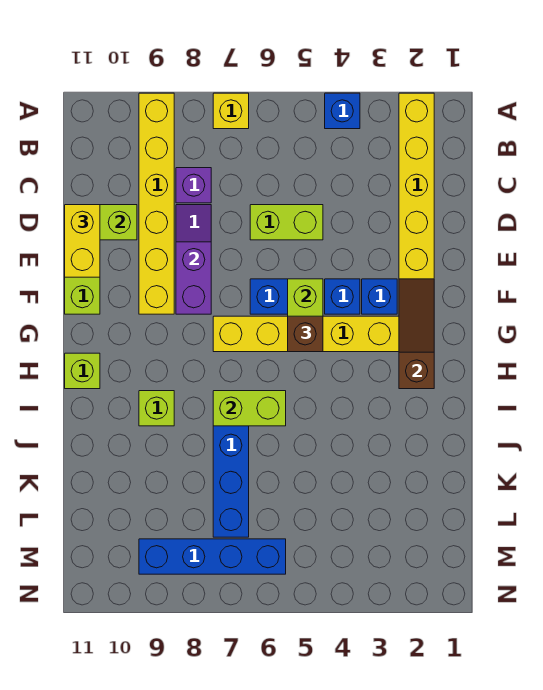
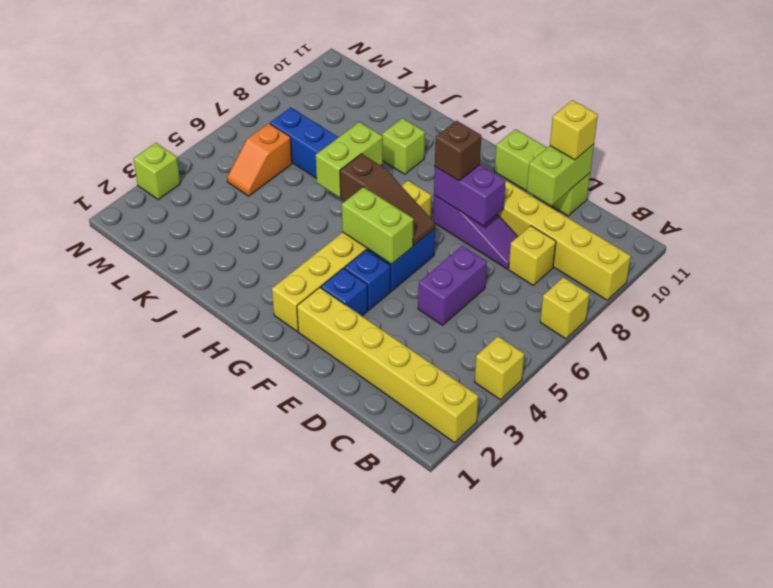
blue 1x1 brick [325,93,360,129] -> yellow 1x1 brick [475,336,524,400]
purple 1x1 brick [176,168,211,203] -> yellow 1x1 brick [509,226,556,285]
lime 1x2 brick [250,205,323,240] -> purple 1x2 brick [418,246,487,325]
yellow 1x2 brick [65,205,100,277] -> yellow 1x1 brick [550,100,598,160]
brown 1x3 slope [399,279,434,389] -> brown 1x3 slope moved to [340,154,435,245]
brown 1x1 brick [288,316,323,352] -> brown 1x1 brick moved to [435,121,481,181]
lime 1x1 brick [65,353,100,389] -> lime 1x1 brick moved to [134,143,180,200]
none -> orange 1x2 slope [227,123,292,196]
blue 1x4 brick [139,539,286,574] -> none

